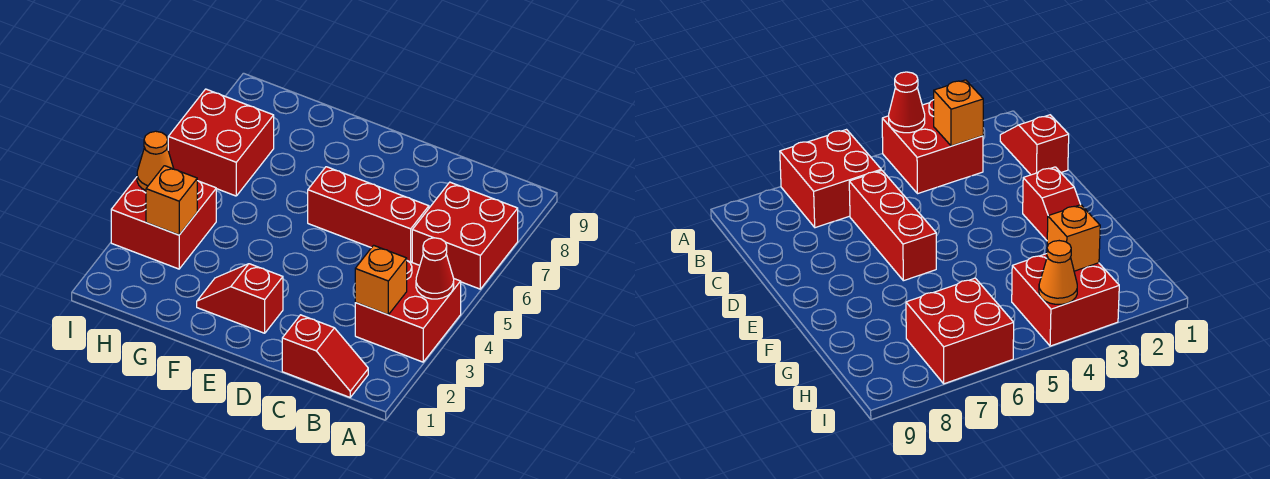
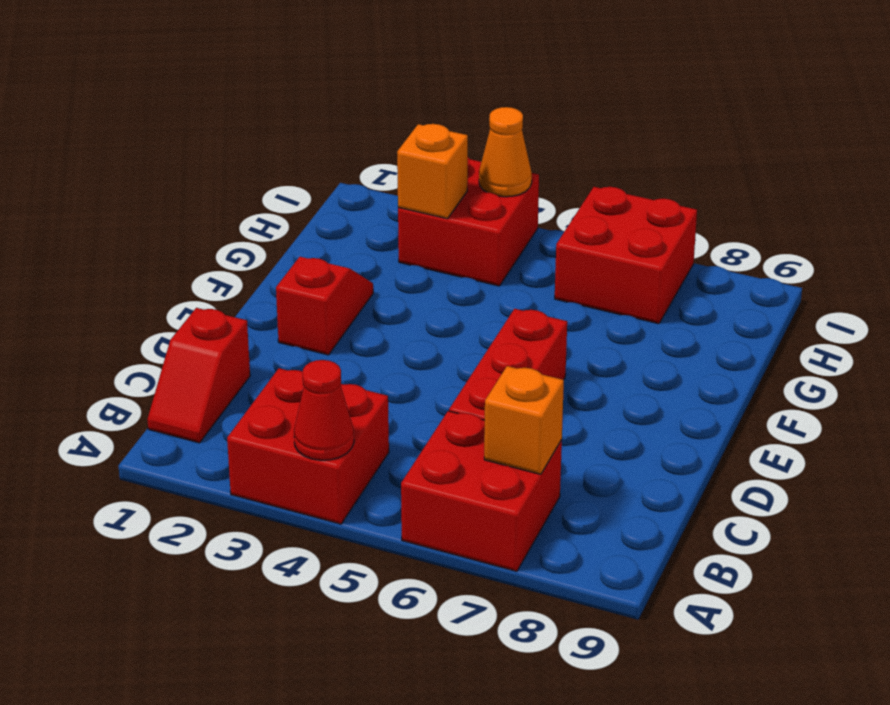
orange 1x1 brick [355,245,407,315] -> orange 1x1 brick moved to [484,366,564,474]

